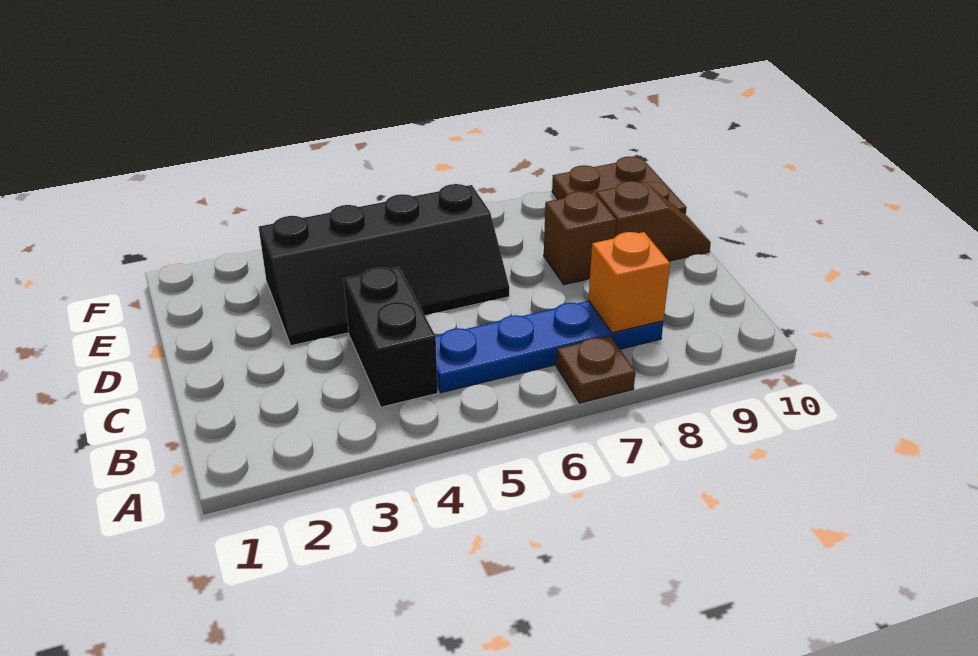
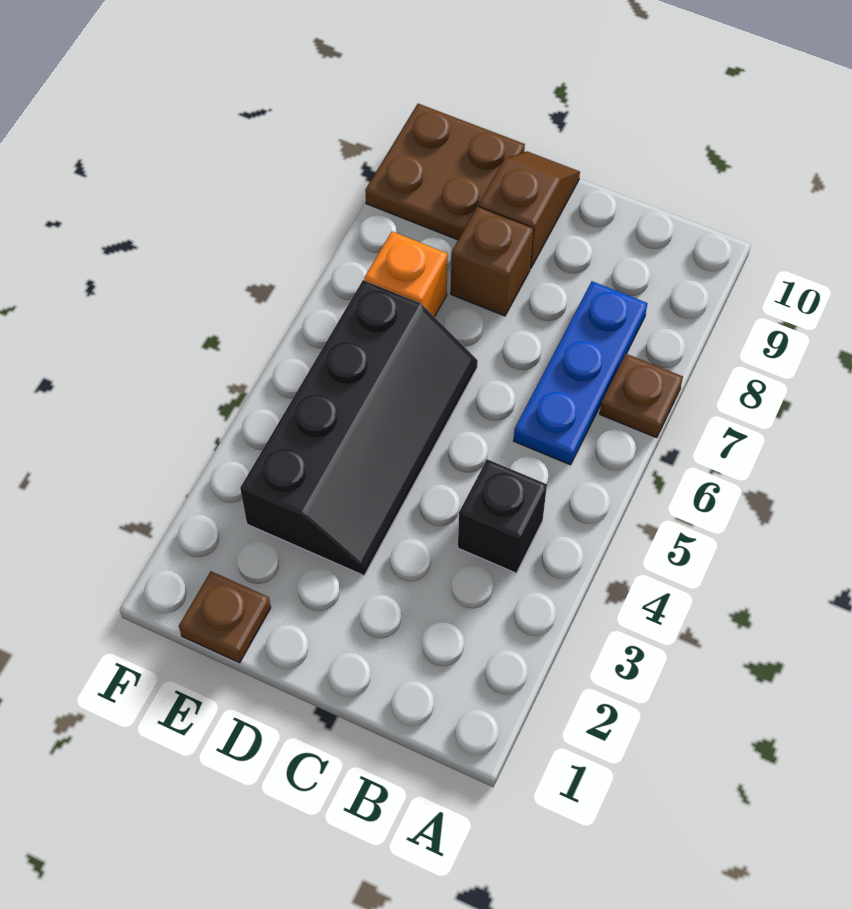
black 1x2 brick [344,267,438,407] -> black 1x1 brick [458,459,547,573]
blue 1x4 plate [436,301,663,393] -> blue 1x3 plate [513,281,647,465]
orange 1x1 brick [589,232,670,333] -> orange 1x1 brick moved to [364,231,447,317]
none -> brown 1x1 plate [179,571,271,663]

